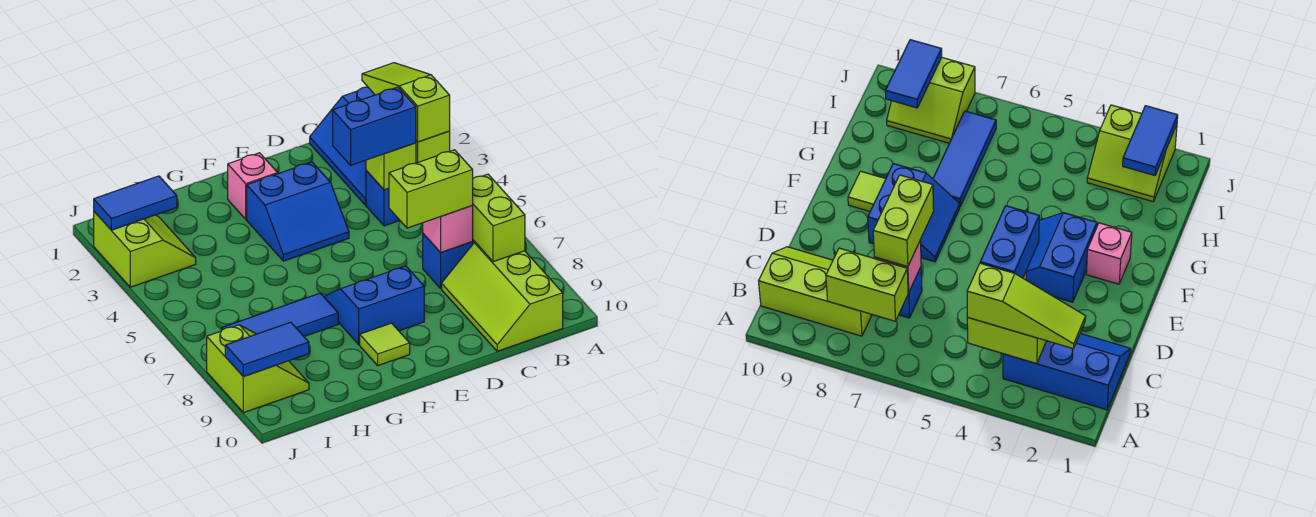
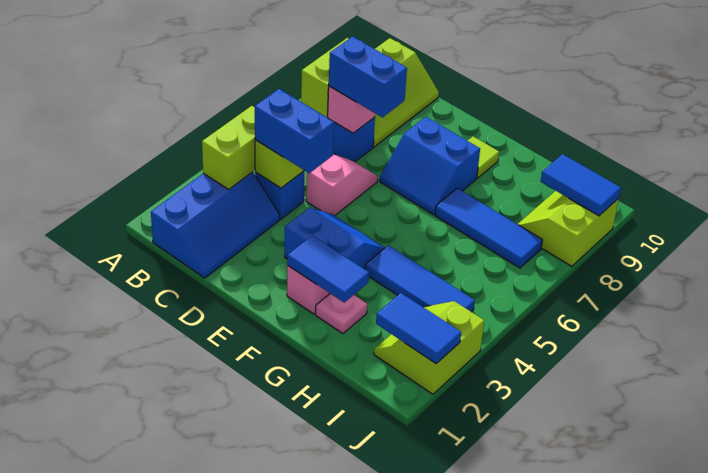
lime 1x3 slope [362,63,450,142] -> none
lime 1x2 brick [389,150,473,228] -> blue 1x2 brick [329,37,407,117]
none -> pink 1x2 slope [306,154,378,215]
none -> blue 1x2 tile [287,236,369,303]
none -> pink 1x1 plate [316,294,367,334]
none -> blue 1x3 tile [365,245,475,312]

